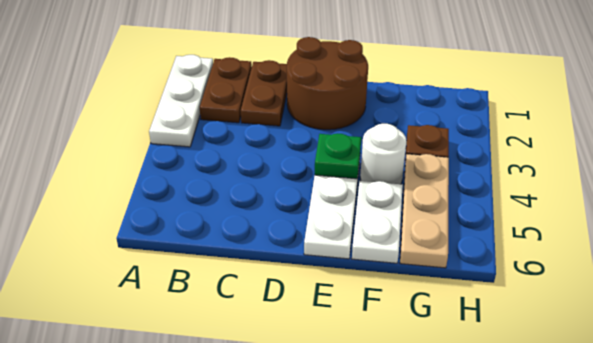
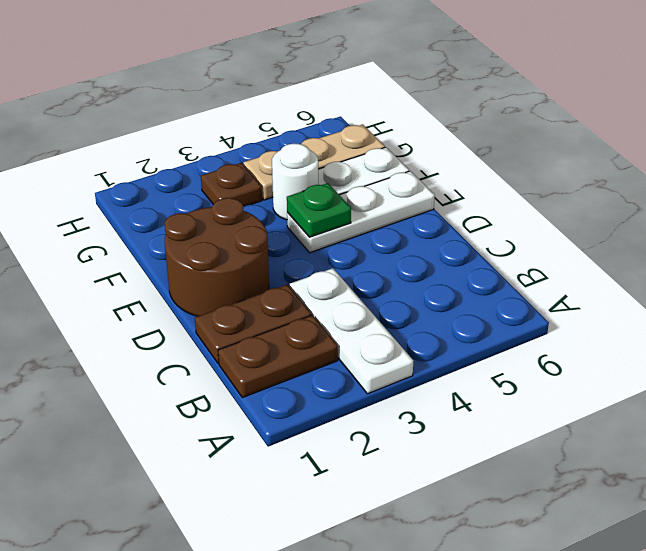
white 1x3 plate [149,55,213,147] -> white 1x3 plate turned to [290,268,413,394]

